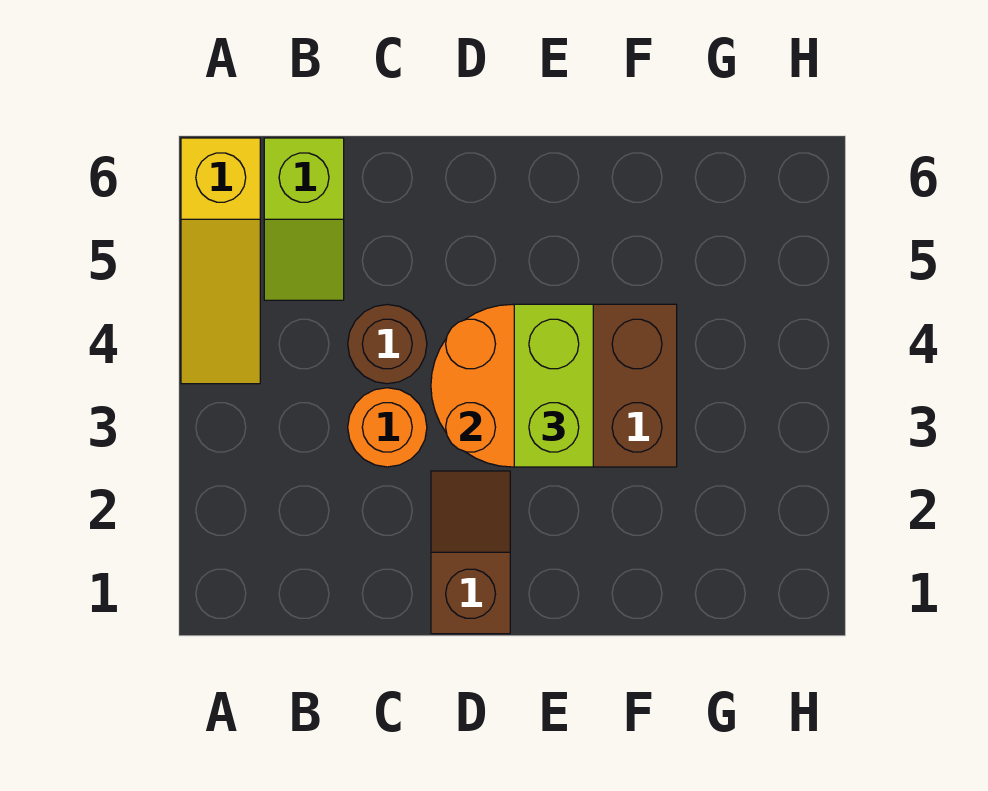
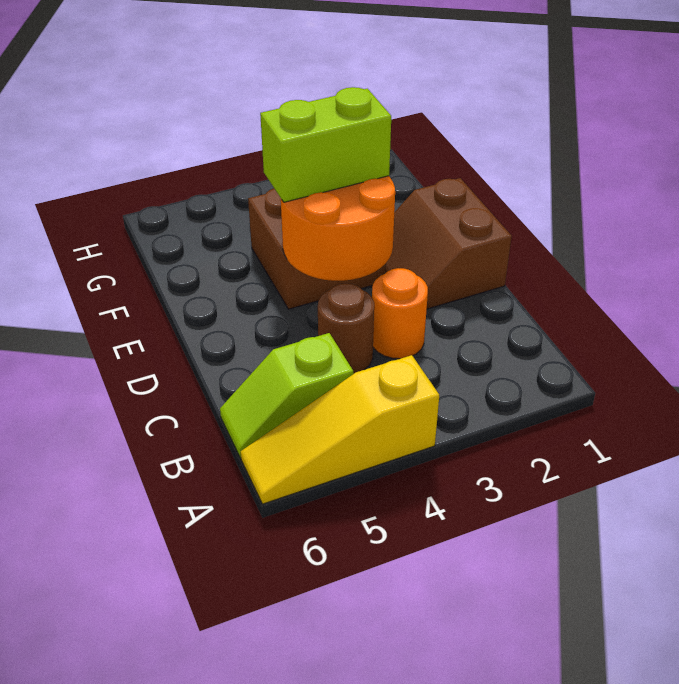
yellow 1x3 slope [181,138,260,384] -> yellow 1x3 slope turned to [241,355,439,504]
lime 1x2 slope [264,138,344,300] -> lime 1x2 slope turned to [220,333,353,458]
brown 1x2 slope [431,471,510,634] -> brown 2x2 slope [386,178,512,309]

